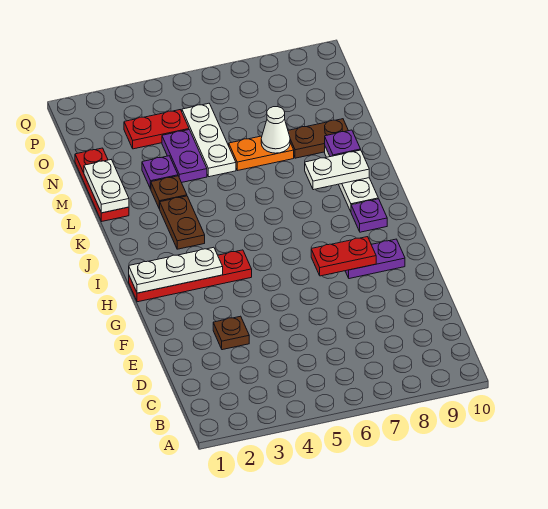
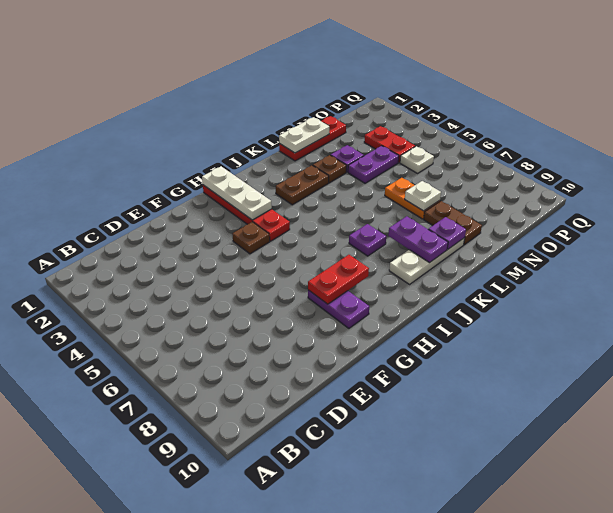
brown 1x1 plate [213,316,249,350] -> brown 1x1 plate moved to [232,222,270,254]
red 1x2 plate [311,237,376,276] -> red 1x2 plate turned to [308,255,369,304]
purple 1x1 plate [351,199,387,232] -> purple 1x1 plate moved to [349,224,386,256]
white 1x2 plate [305,150,369,190] -> purple 1x2 plate [388,216,448,263]
white 1x3 plate [182,103,236,177] -> white 1x1 plate [400,146,434,173]
white 1x1 cone [261,107,290,153] -> white 1x1 plate [405,181,441,211]

